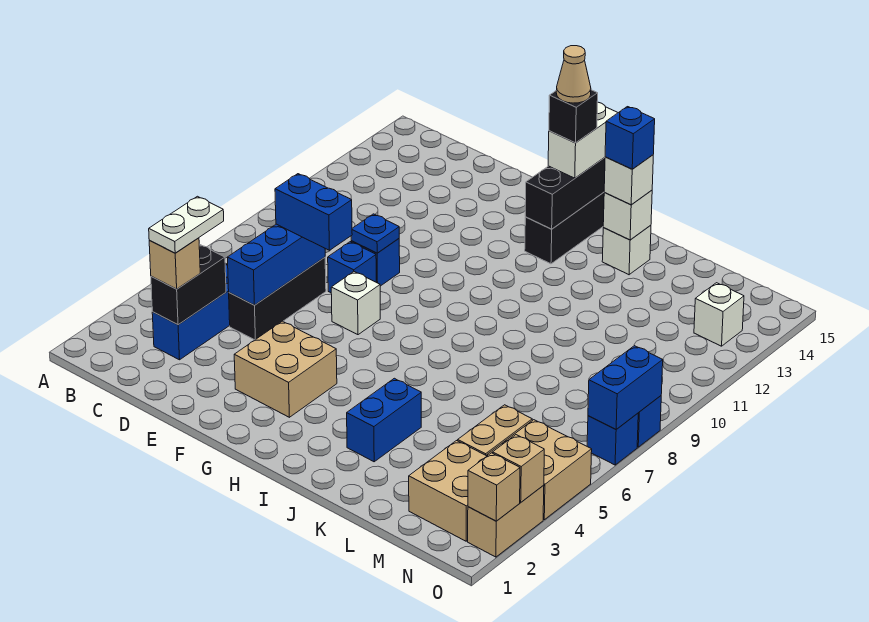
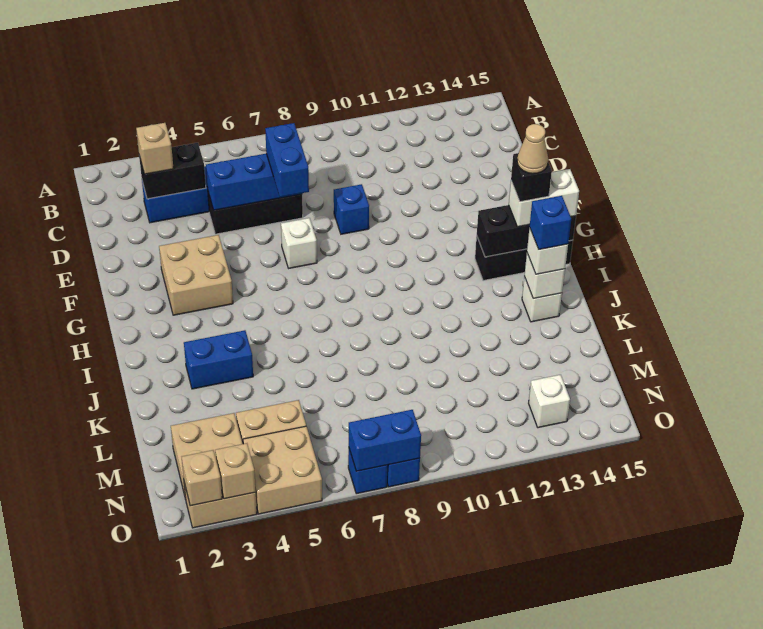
white 1x2 plate [149,196,224,253] -> none
blue 1x1 brick [328,242,376,293] -> none
blue 1x1 plate [351,214,399,253] -> none

